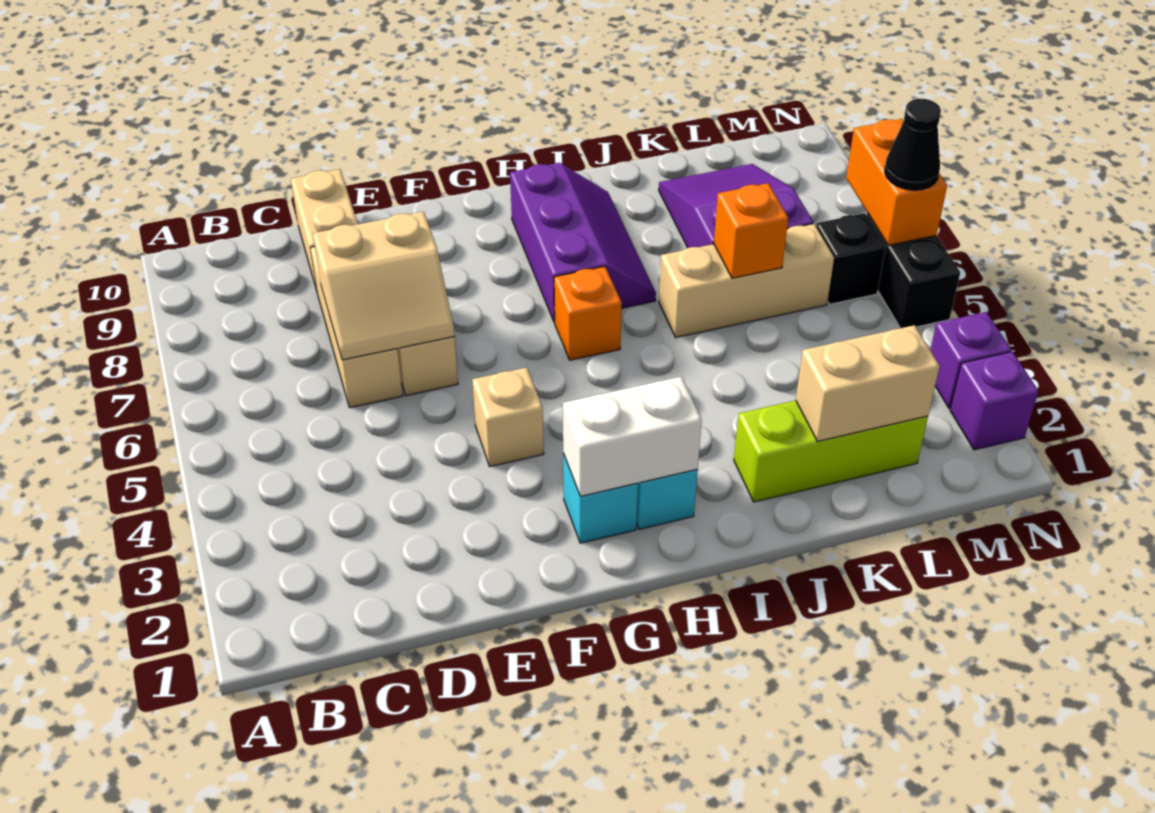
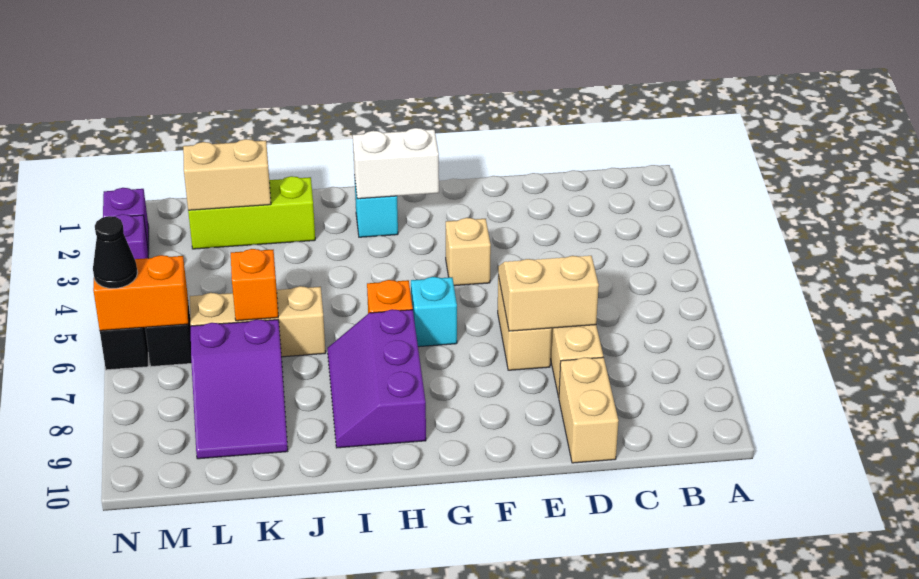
cyan 1x1 brick [563,454,638,543] -> cyan 1x1 brick moved to [411,277,457,347]
orange 1x2 brick [846,119,947,246] -> orange 1x2 brick turned to [93,255,188,331]

